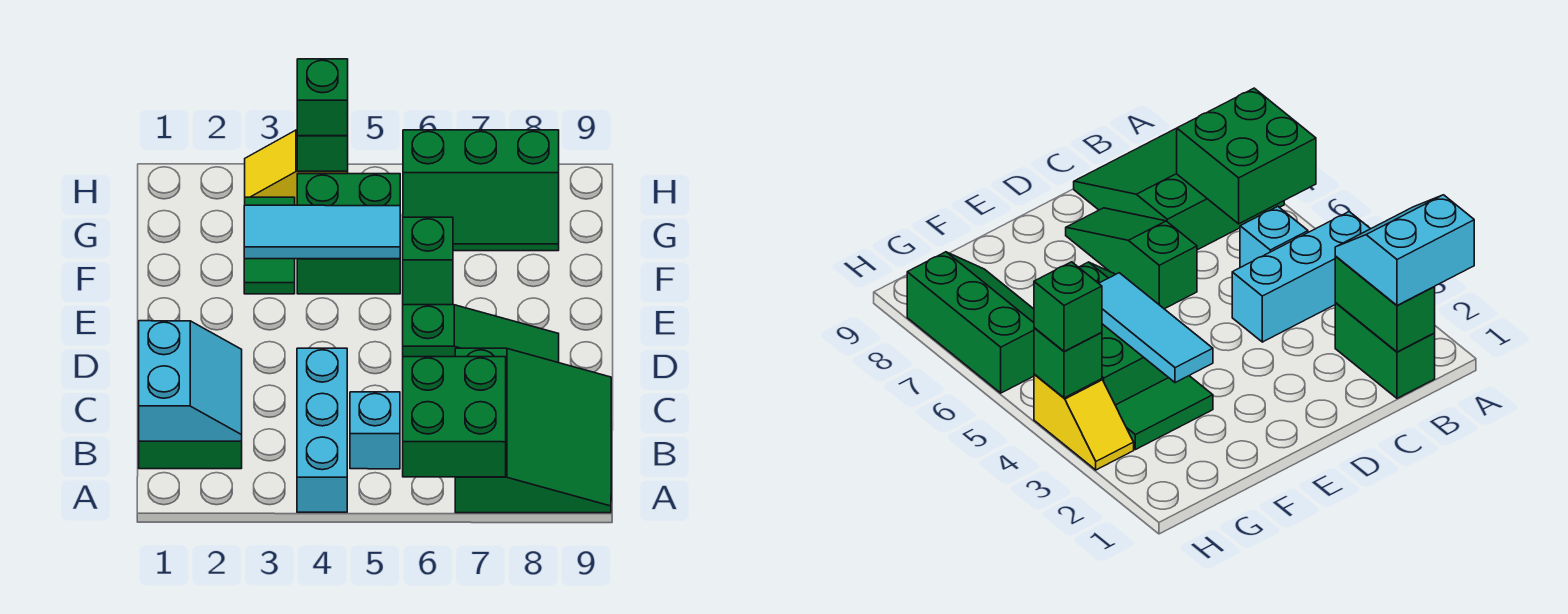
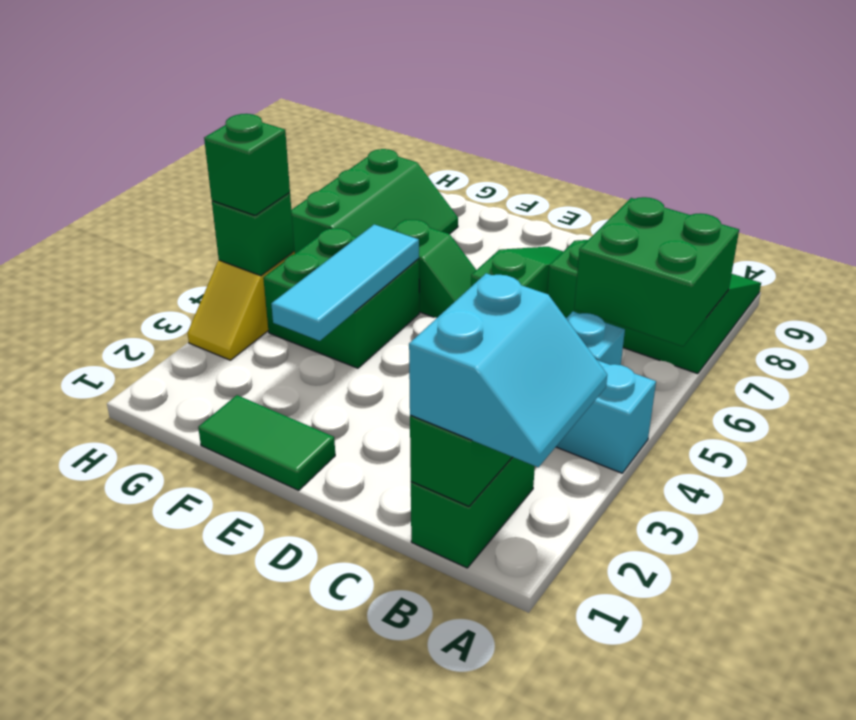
cyan 2x2 slope [139,321,242,441] -> cyan 2x2 slope turned to [409,273,607,467]
green 1x2 tile [244,197,295,294] -> green 1x2 tile moved to [198,395,335,490]

